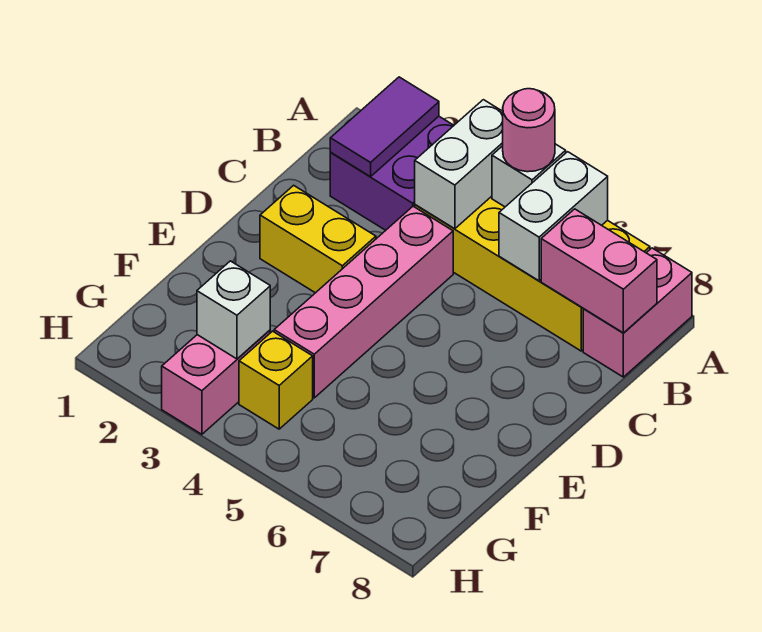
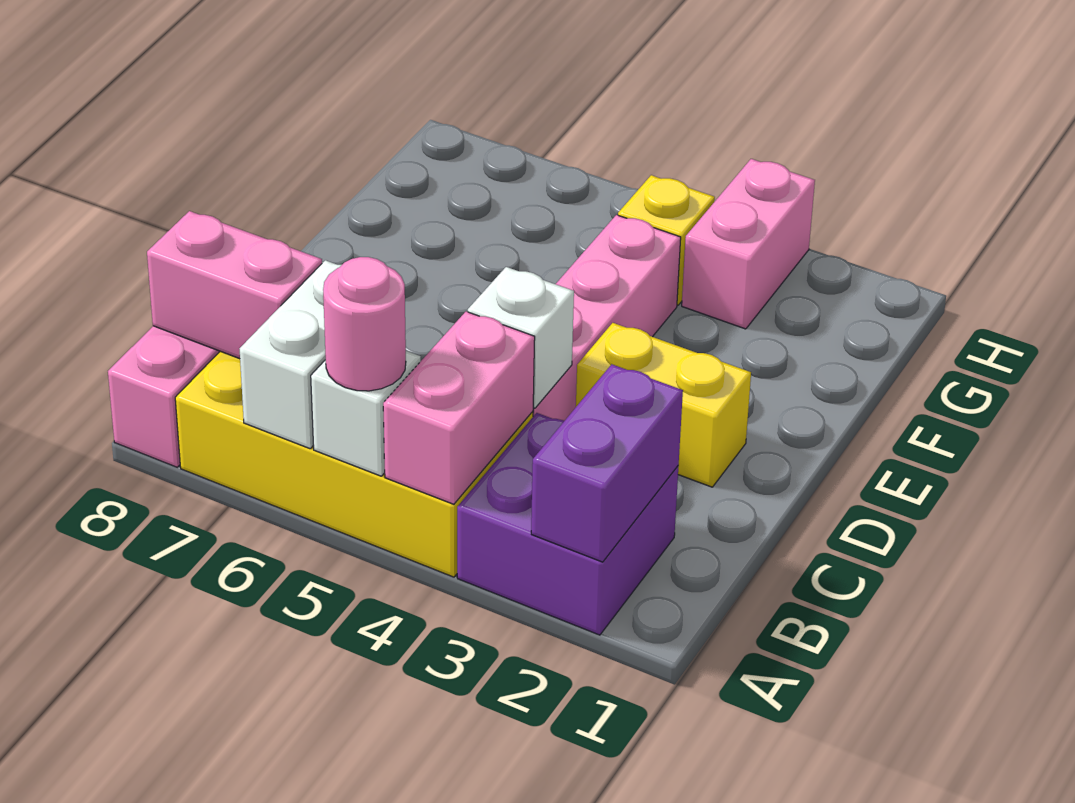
purple 1x2 tile [330,77,439,177] -> purple 1x2 brick [531,364,683,562]
white 1x2 brick [415,100,503,229] -> pink 1x2 brick [383,312,535,504]
white 1x1 brick [197,261,270,359] -> white 1x1 brick moved to [468,267,574,408]

